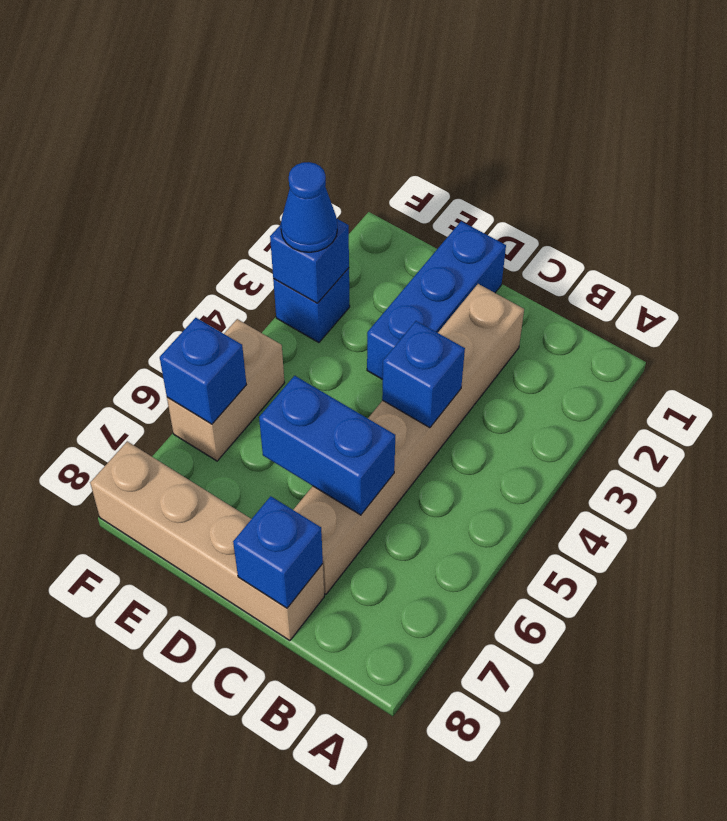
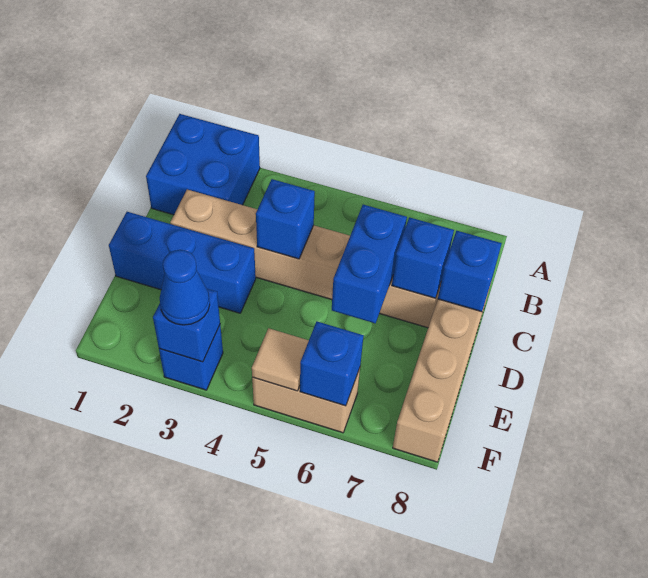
none -> blue 2x2 brick [146,114,260,215]
none -> blue 1x1 brick [392,217,454,298]
none -> tan 1x1 tile [252,328,309,391]

